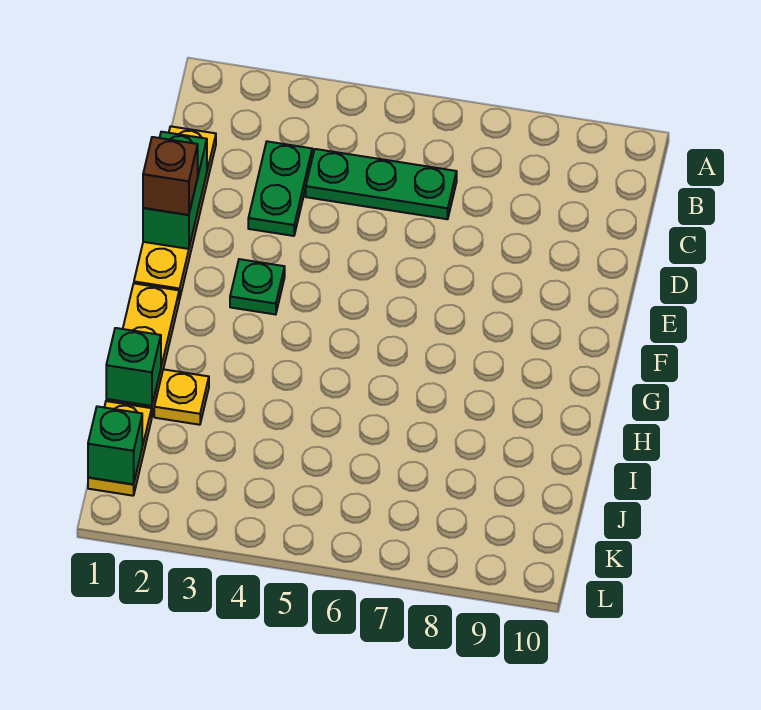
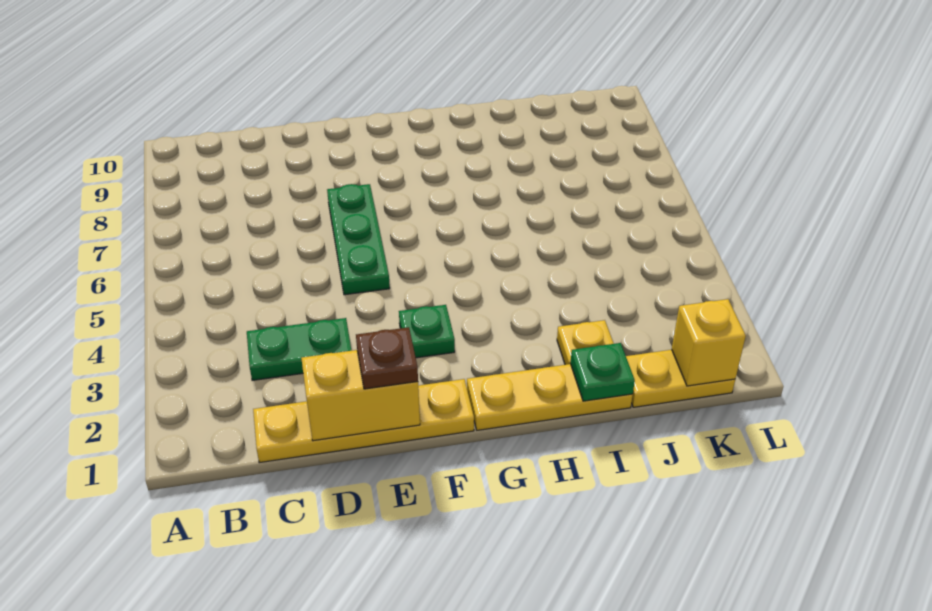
green 1x3 plate [306,149,457,219] -> green 1x3 plate moved to [327,184,390,295]
green 1x2 brick [143,132,207,249] -> yellow 1x2 brick [301,350,420,441]
brown 1x1 brick [143,137,198,215] -> brown 1x1 plate [356,327,418,389]
green 1x1 brick [106,328,161,406] -> green 1x1 plate [570,343,635,401]
green 1x1 brick [88,406,142,484] -> yellow 1x1 brick [672,299,746,386]

